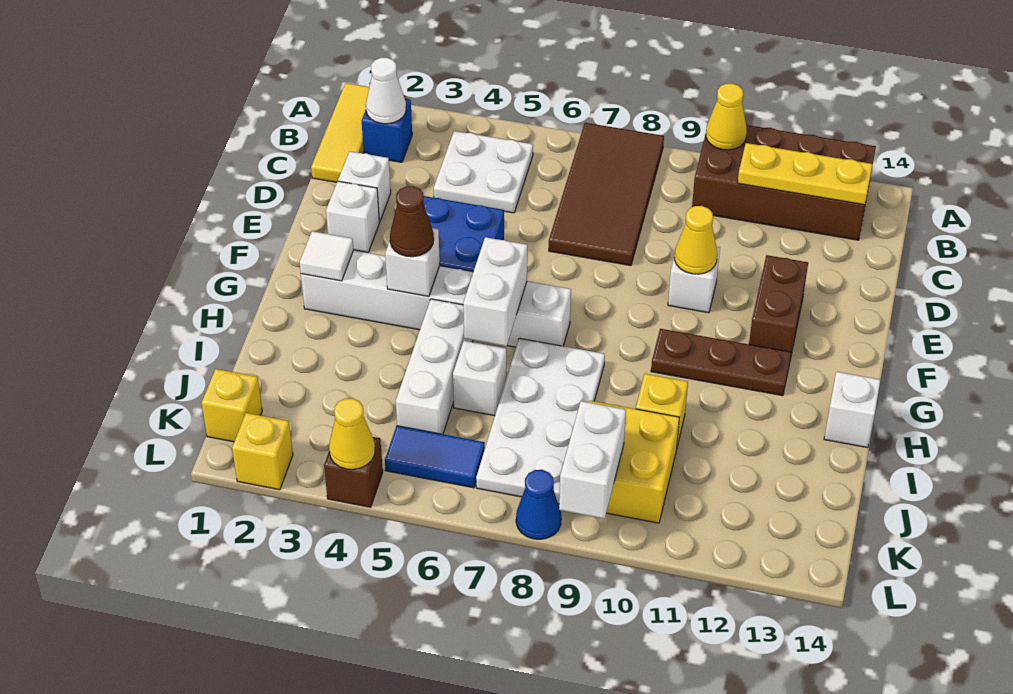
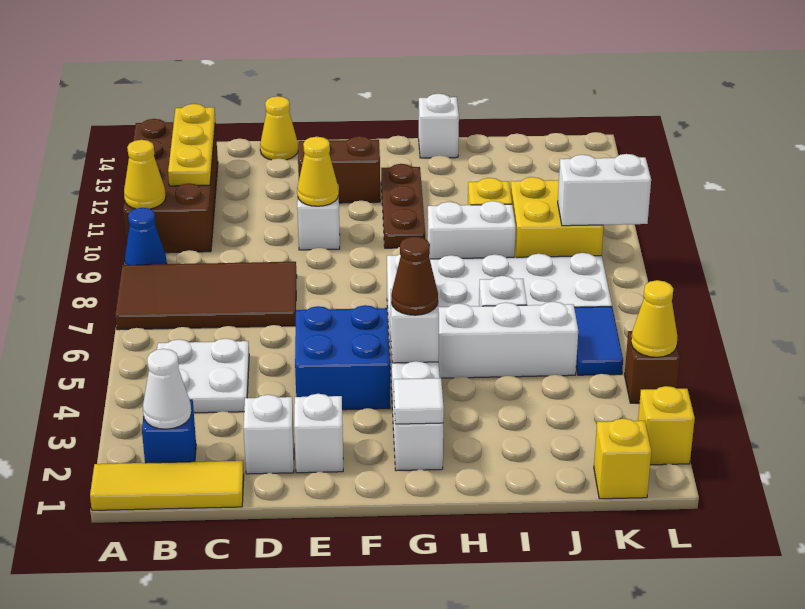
none -> yellow 1x1 cone [260,96,298,160]
white 1x2 brick [463,237,527,346] -> white 1x2 brick moved to [427,201,516,259]
blue 1x1 cone [516,470,561,539] -> blue 1x1 cone moved to [125,208,167,265]

